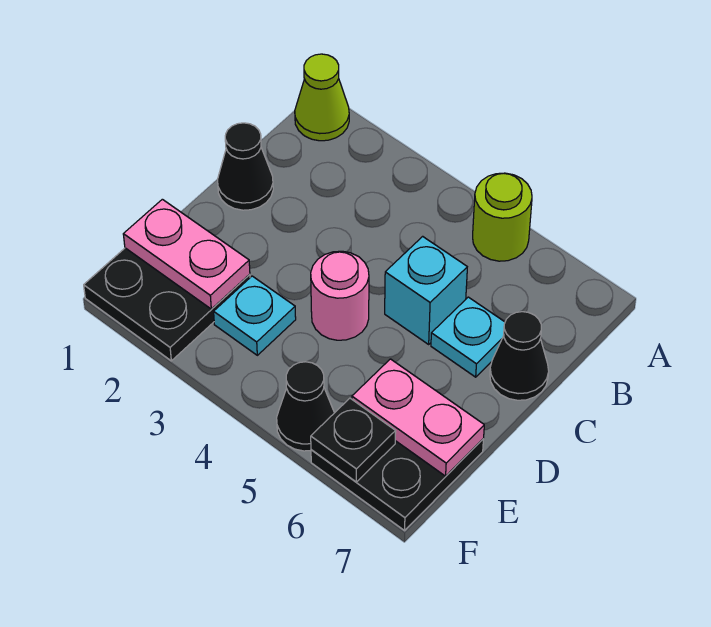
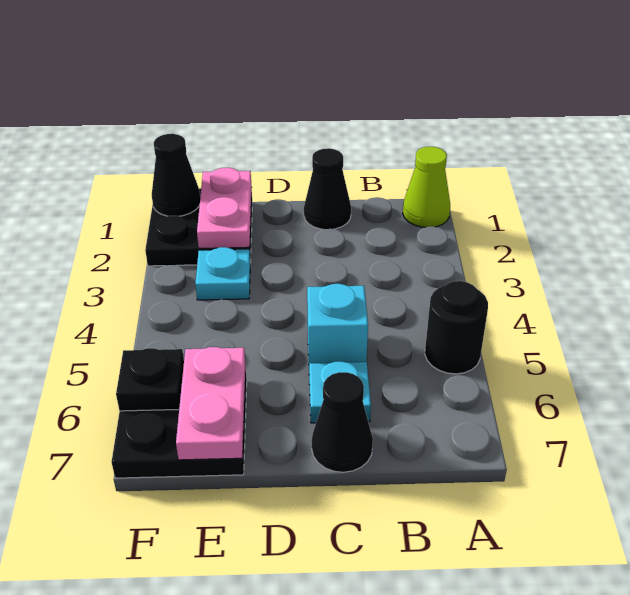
lime 1x1 round brick [473,173,532,261] -> black 1x1 round brick [425,281,488,374]
pink 1x1 round brick [311,251,369,340] -> none
black 1x1 cone [277,362,334,451] -> black 1x1 cone moved to [152,134,200,216]

